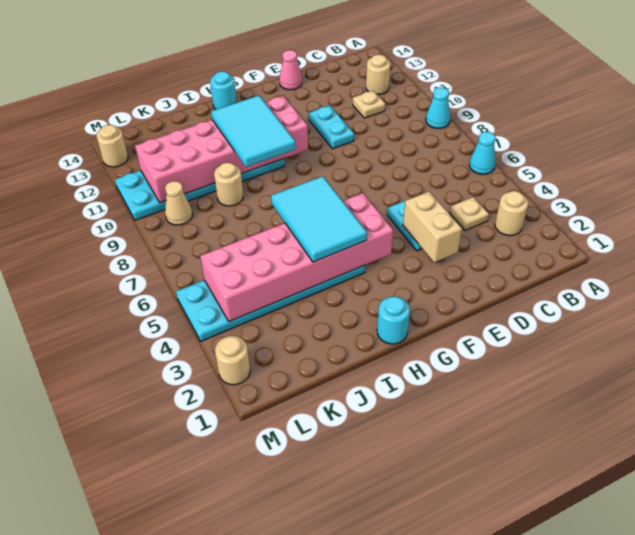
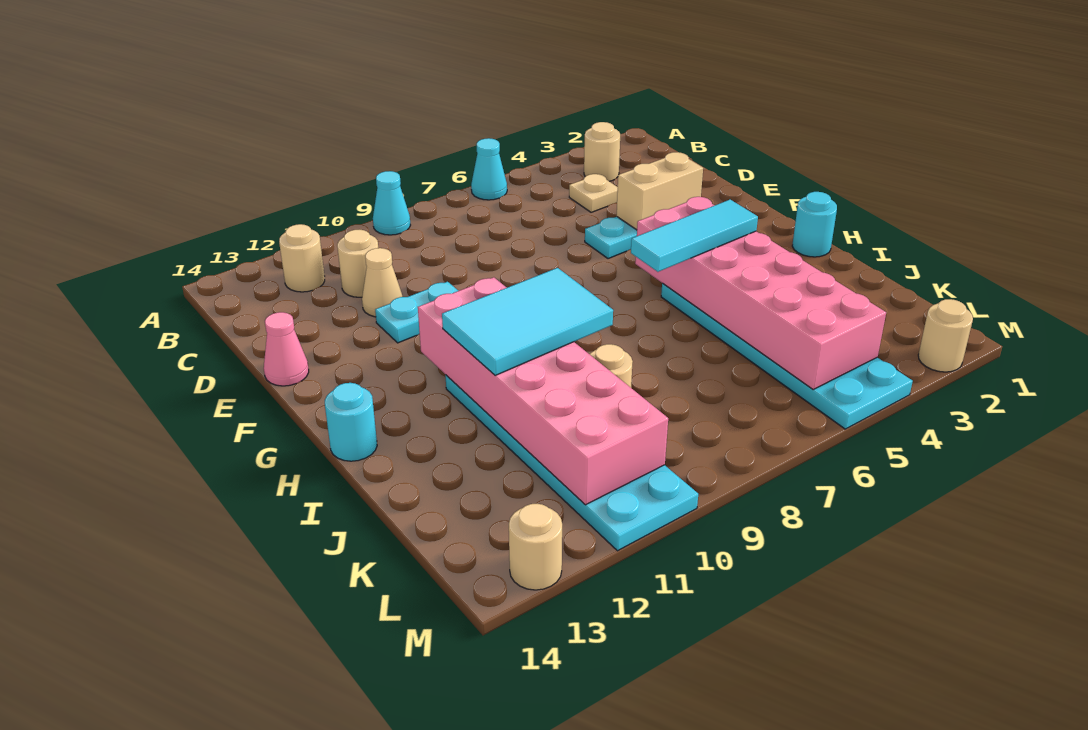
tan 1x1 plate [353,91,385,118] -> tan 1x1 round brick [337,230,378,297]
cyan 2x3 tile [271,176,367,262] -> cyan 1x3 tile [631,200,758,272]
tan 1x1 cone [165,181,193,225] -> tan 1x1 cone moved to [362,248,403,317]

